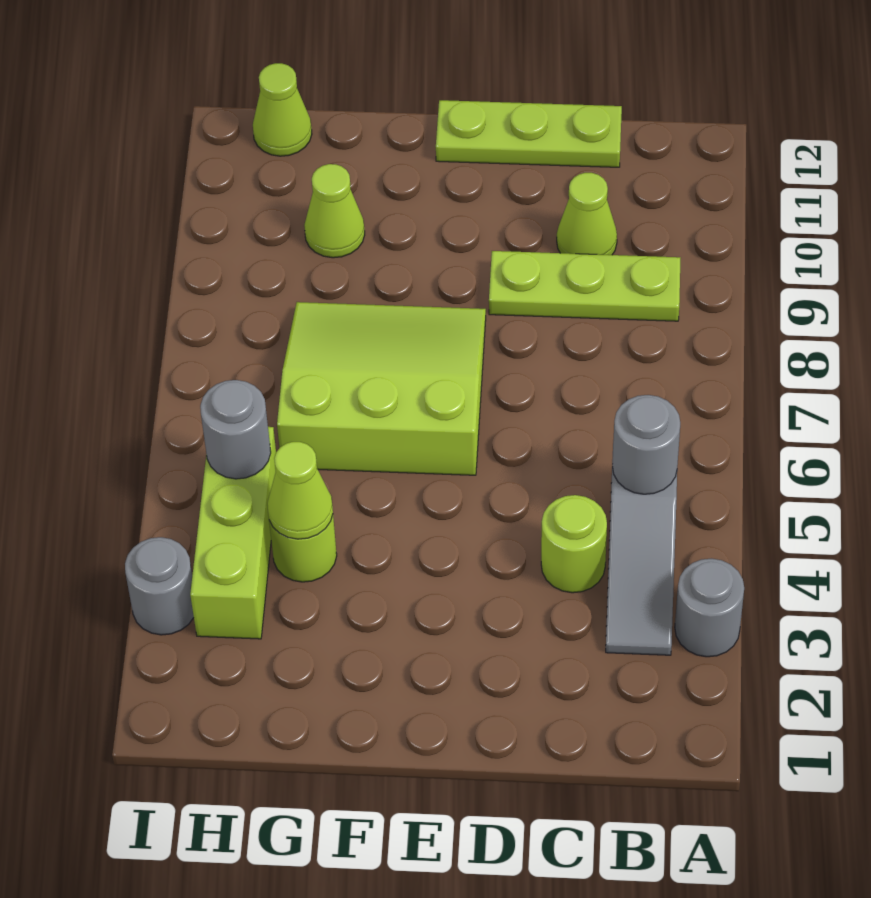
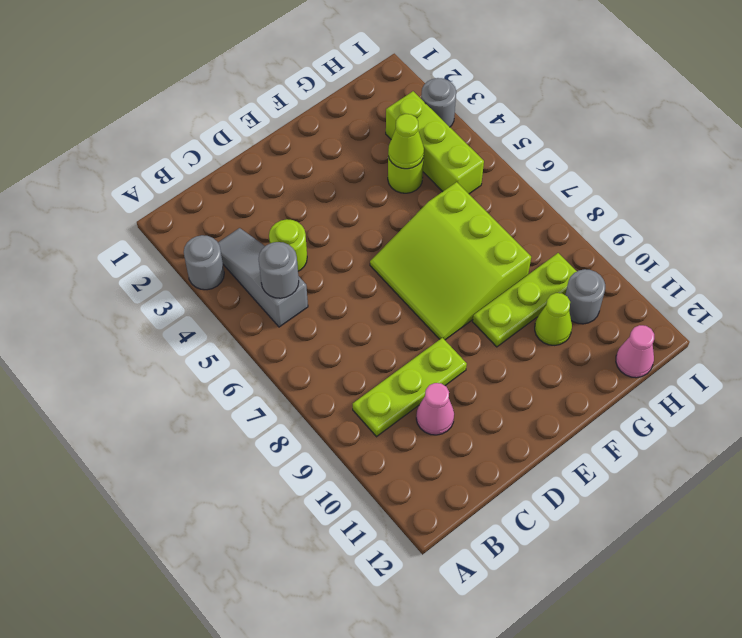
lime 1x1 cone [557,173,617,255] -> pink 1x1 cone [416,383,454,435]
lime 1x3 plate [436,100,622,167] -> lime 1x3 plate moved to [473,253,577,347]
lime 3x3 slope [277,302,486,475] -> lime 3x3 slope turned to [370,182,531,340]
grey 1x1 round brick [200,380,271,479] -> grey 1x1 round brick moved to [565,269,605,324]
lime 1x1 cone [253,63,312,156] -> pink 1x1 cone [616,325,654,378]

